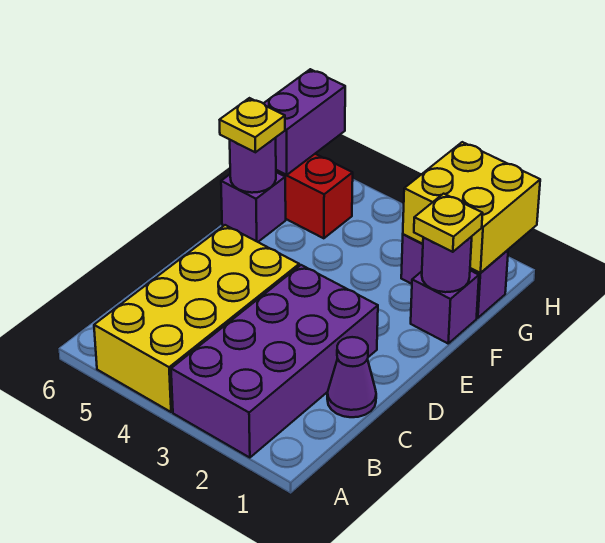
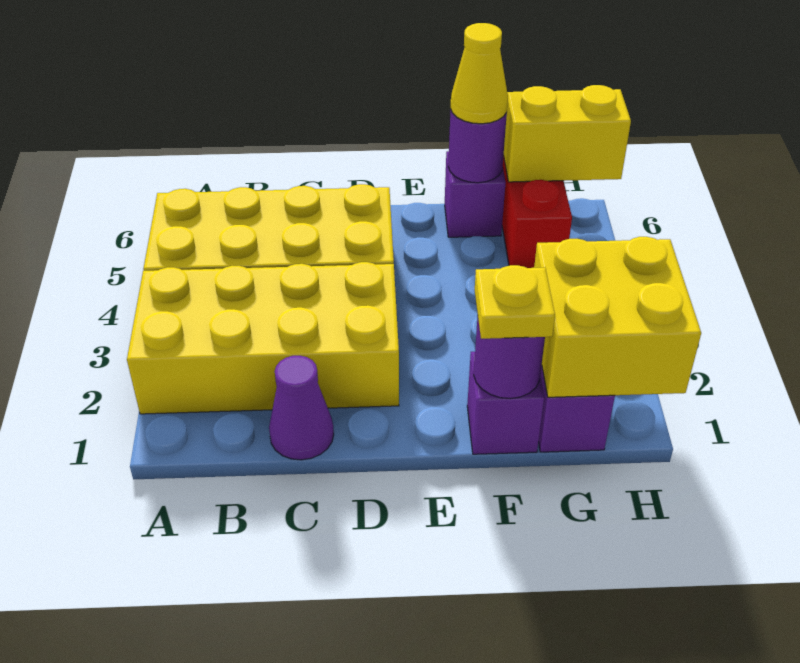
purple 2x4 brick [171,265,378,458] -> yellow 2x4 brick [127,262,399,414]
yellow 1x1 plate [220,98,285,152] -> yellow 1x1 cone [451,23,508,124]
purple 1x2 brick [263,69,345,175] -> yellow 1x2 brick [504,85,631,182]

